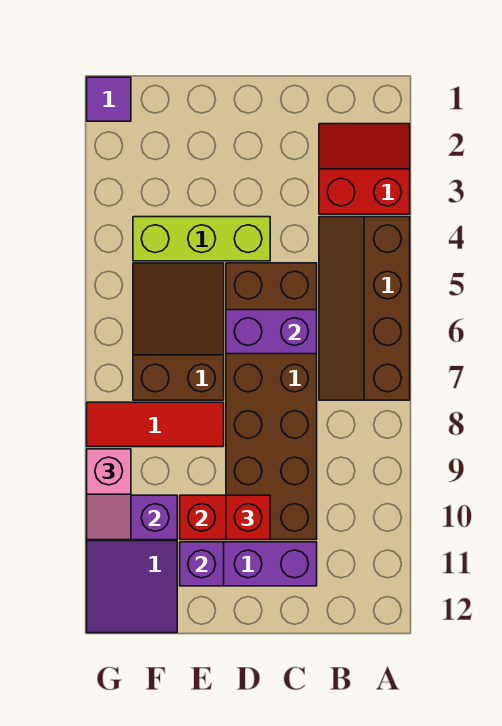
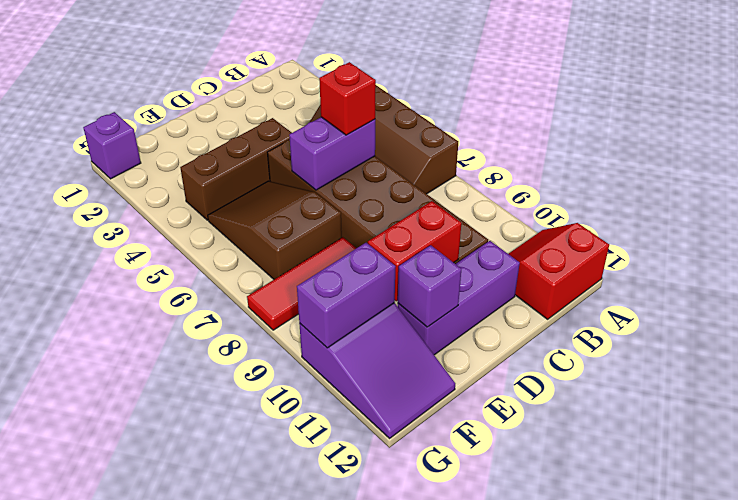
red 2x2 slope [319,124,410,214] -> red 2x2 slope moved to [509,223,609,319]
lime 1x3 brick [133,217,270,261] -> brown 1x3 brick [180,118,292,220]
red 1x1 brick [226,495,270,540] -> red 1x1 brick moved to [319,62,376,135]
purple 1x1 tile [87,77,131,121] -> purple 1x1 brick [83,112,141,179]
pink 1x2 slope [87,449,131,540] -> none

